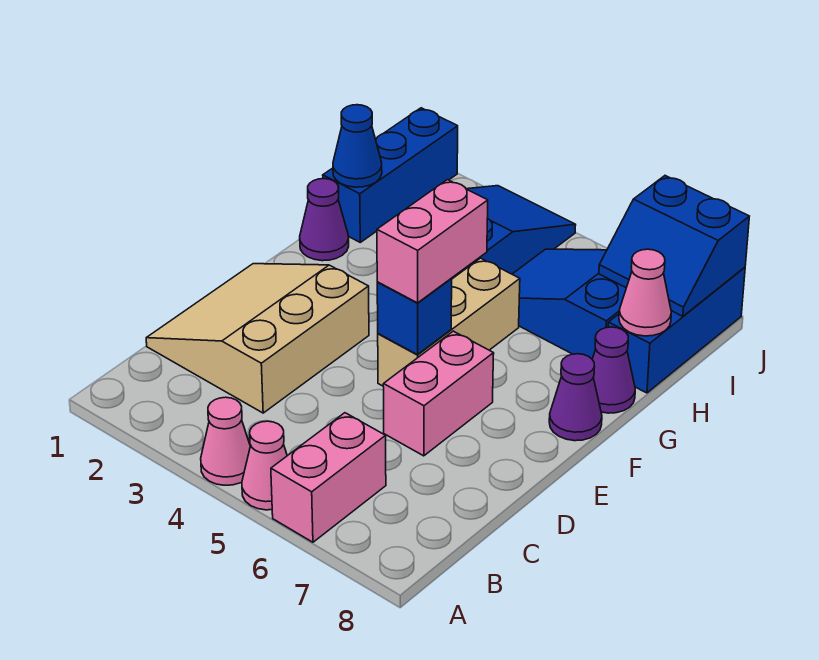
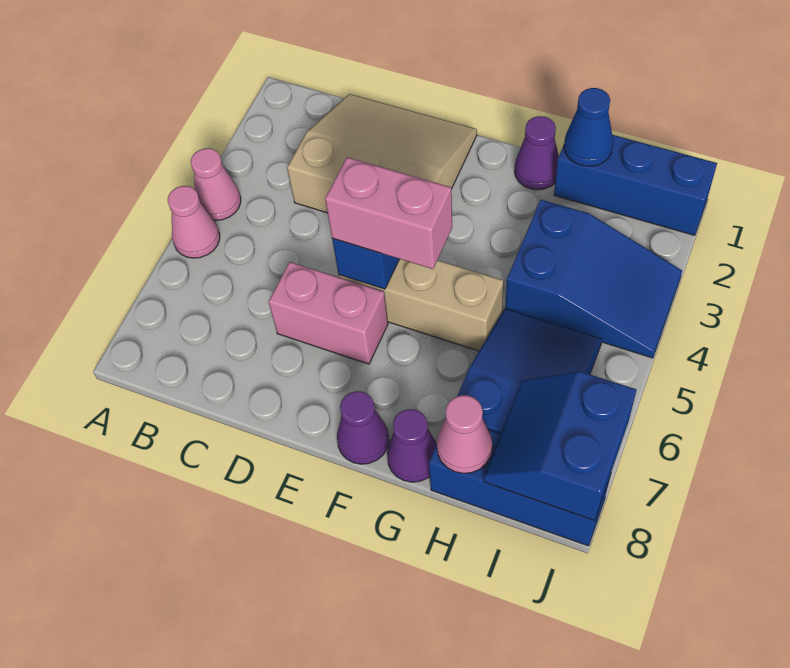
pink 1x2 brick [271,413,386,542] -> none

